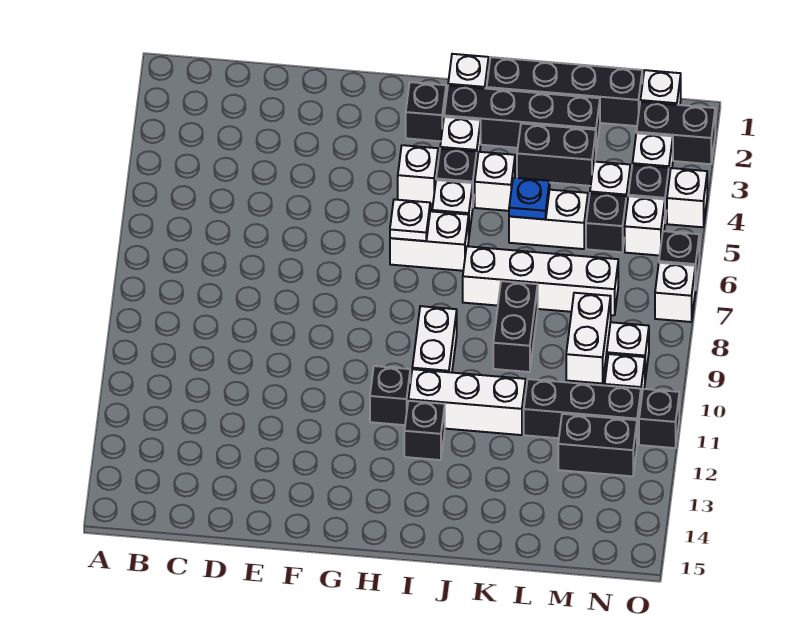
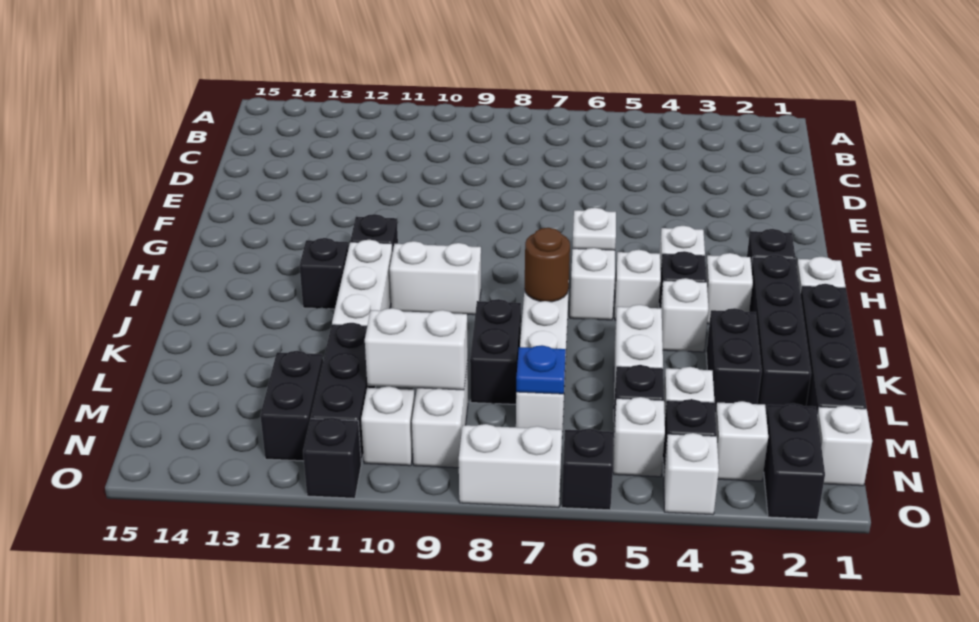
none -> brown 1x1 round brick [525,228,570,302]
blue 1x1 plate [509,178,550,219] -> blue 1x1 plate moved to [516,345,566,394]
black 1x2 brick [493,281,538,372] -> black 1x2 brick turned to [470,299,521,404]
white 1x1 brick [655,263,695,322] -> white 1x2 brick [459,424,562,508]

